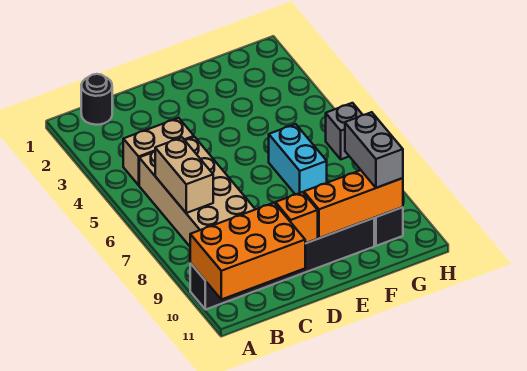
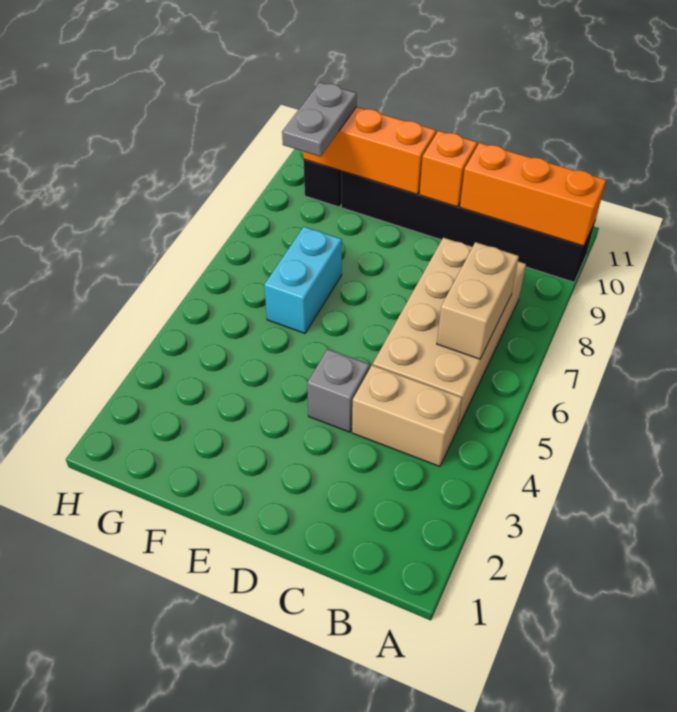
orange 2x3 brick [190,203,306,299] -> orange 1x3 brick [460,143,606,246]
black 1x1 round brick [81,74,112,125] -> none
grey 1x2 brick [345,112,403,188] -> grey 1x2 plate [282,82,357,157]
grey 1x1 brick [326,103,362,159] -> grey 1x1 brick moved to [307,349,370,432]

